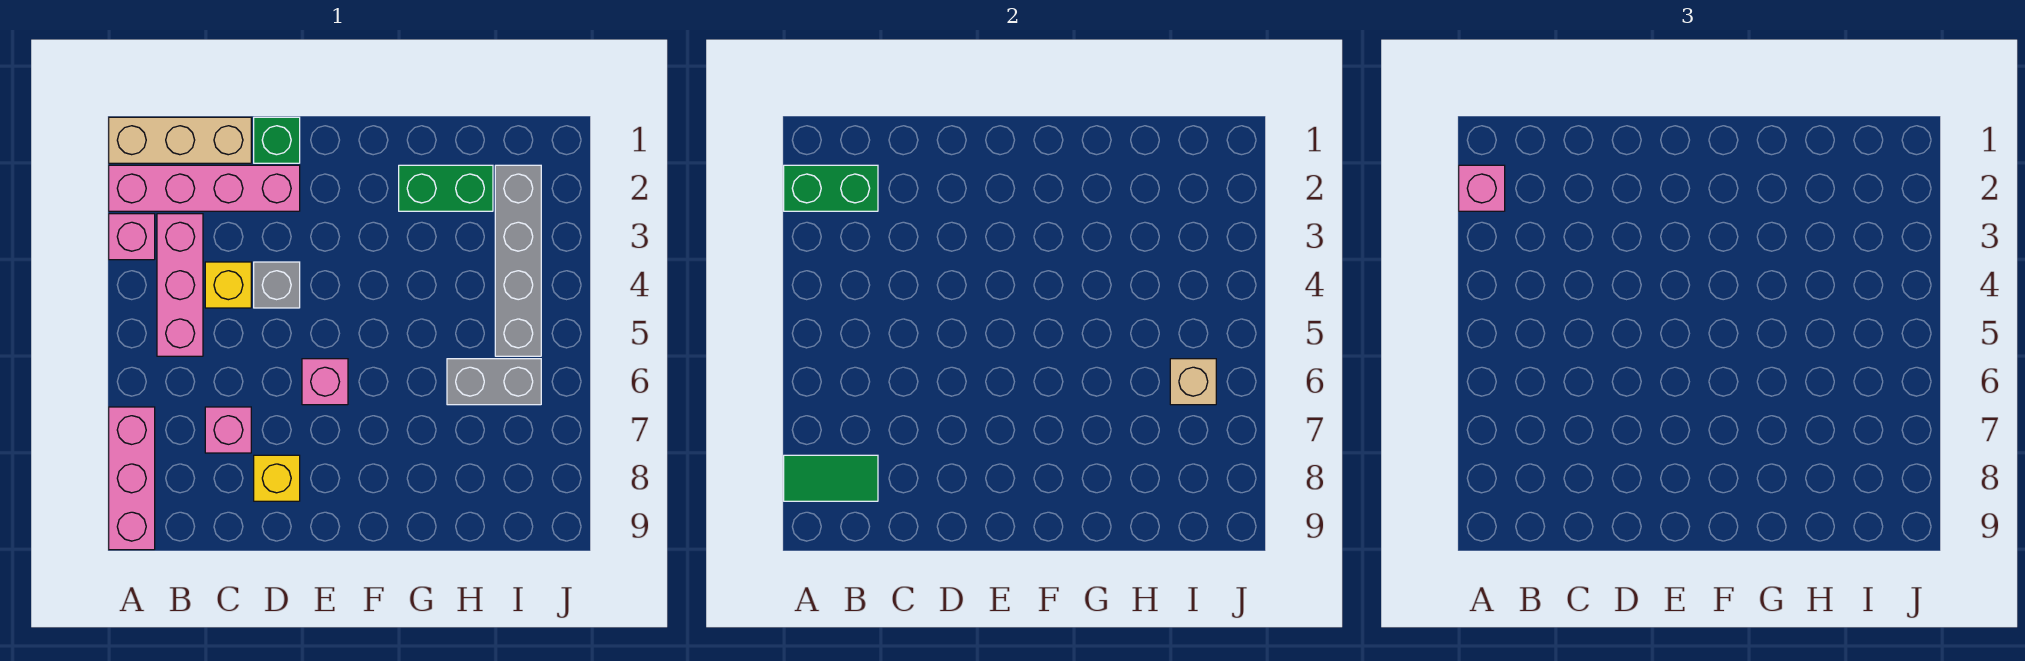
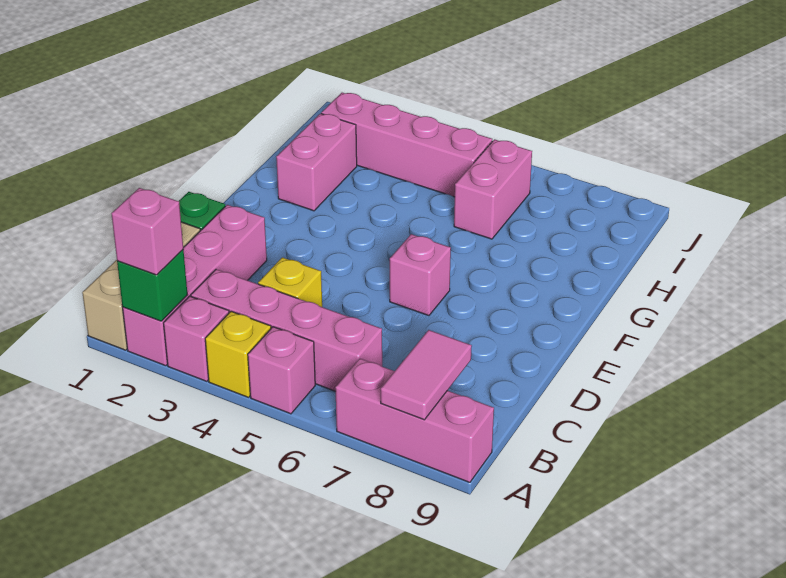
green 1x2 brick [784,165,878,211] -> green 1x1 brick [117,250,187,321]
green 1x2 tile [784,455,878,501] -> pink 1x2 tile [381,330,472,420]
pink 1x3 brick [157,214,203,356] -> pink 1x4 brick [191,269,382,391]
pink 1x1 brick [205,407,251,453] -> pink 1x1 brick moved to [248,327,315,414]
grey 1x1 brick [254,262,300,308] -> none
yellow 1x1 brick [254,455,300,501] -> yellow 1x1 brick moved to [205,311,271,397]
green 1x2 brick [399,165,493,211] -> pink 1x2 brick [276,114,357,211]
grey 1x2 brick [447,359,541,405] -> pink 1x2 brick [454,139,532,239]
grey 1x4 brick [495,165,541,356] -> pink 1x4 brick [321,93,492,197]
tan 1x1 brick [1170,359,1216,405] -> none

